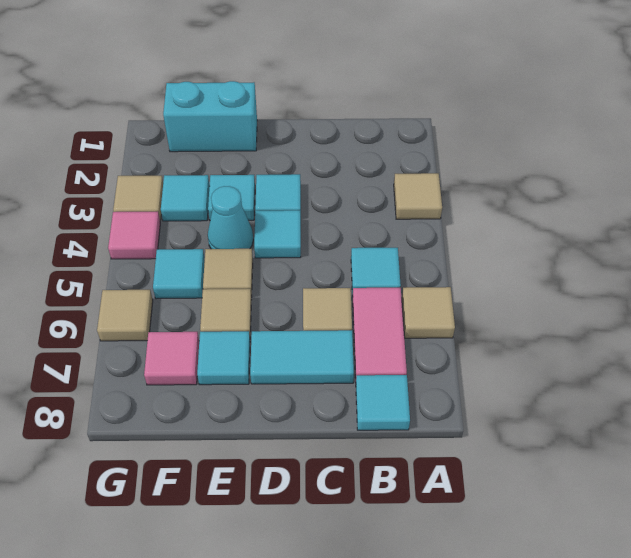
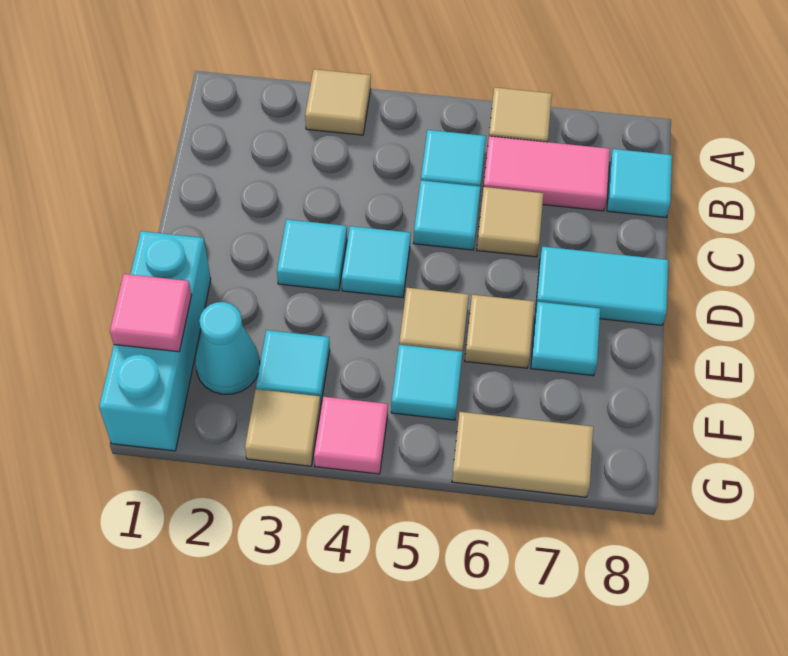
cyan 1x2 tile [250,330,354,384] -> cyan 1x2 tile turned to [536,247,669,325]
cyan 1x2 brick [163,81,257,152] -> cyan 1x3 brick [99,231,211,451]
cyan 1x1 tile [208,175,255,220] -> cyan 1x1 tile moved to [413,180,480,250]
cyan 1x1 cone [208,186,253,249] -> cyan 1x1 cone moved to [195,302,260,394]
pink 1x1 tile [144,332,199,385] -> pink 1x1 tile moved to [110,274,192,352]
tan 1x1 tile [97,290,153,341] -> tan 1x2 tile [452,412,593,497]

